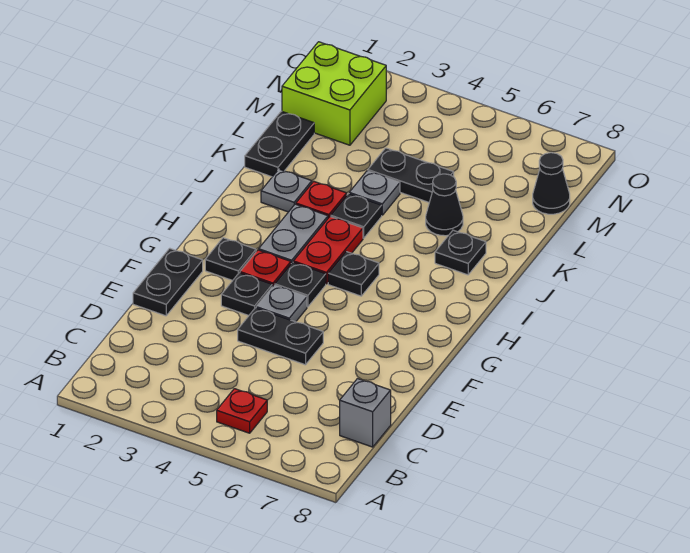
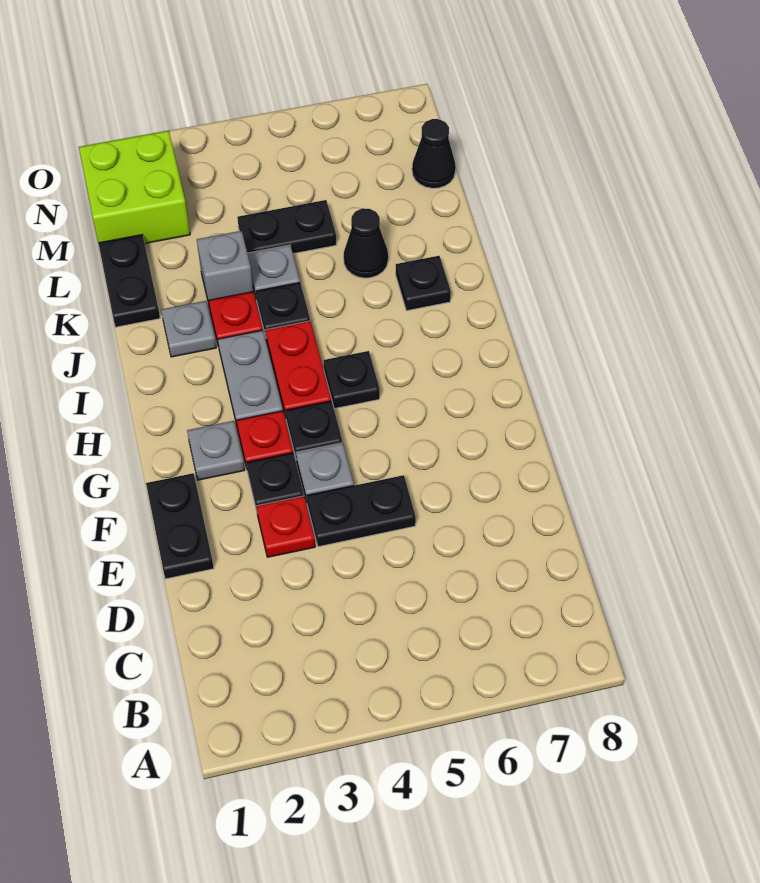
red 1x1 plate [217,389,267,433] -> red 1x1 plate moved to [256,496,315,557]
grey 1x1 brick [340,379,391,447] -> grey 1x1 brick moved to [197,231,253,304]
black 1x1 plate [205,238,256,281] -> grey 1x1 plate [187,421,244,480]

